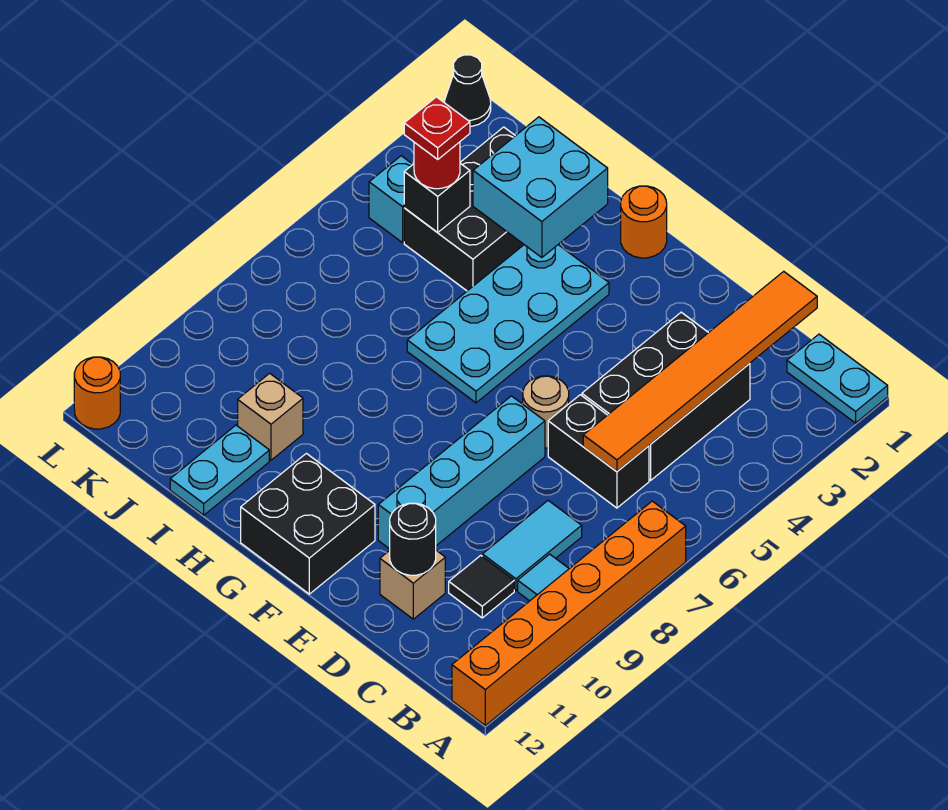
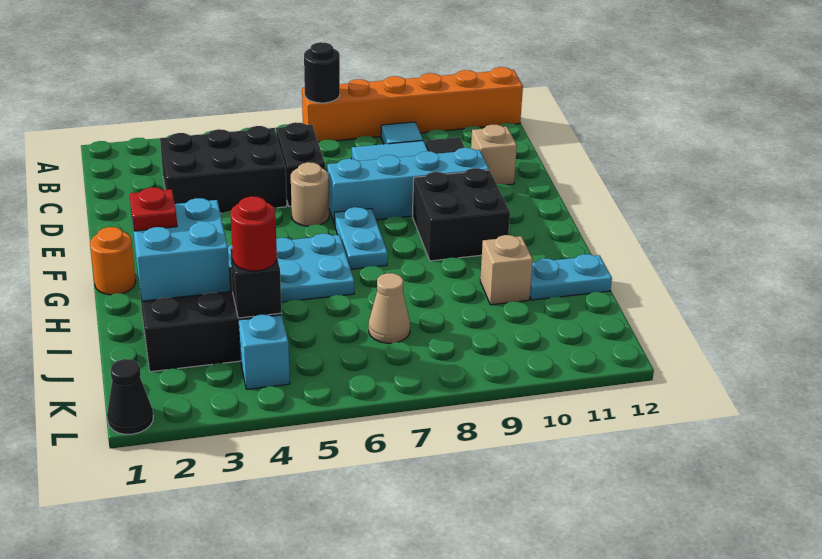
cyan 1x2 plate [787,334,888,423] -> cyan 1x2 plate moved to [334,207,388,269]
orange 1x6 tile [583,271,817,472] -> none
black 1x1 round brick [390,503,436,575] -> black 1x1 round brick moved to [304,42,340,103]
black 2x2 brick [241,453,375,594] -> black 2x2 brick moved to [413,168,510,261]
red 1x1 plate [404,97,470,159] -> red 1x1 plate moved to [130,187,177,231]
none -> tan 1x1 cone [369,273,410,343]
orange 1x1 round brick [74,357,120,429] -> none

